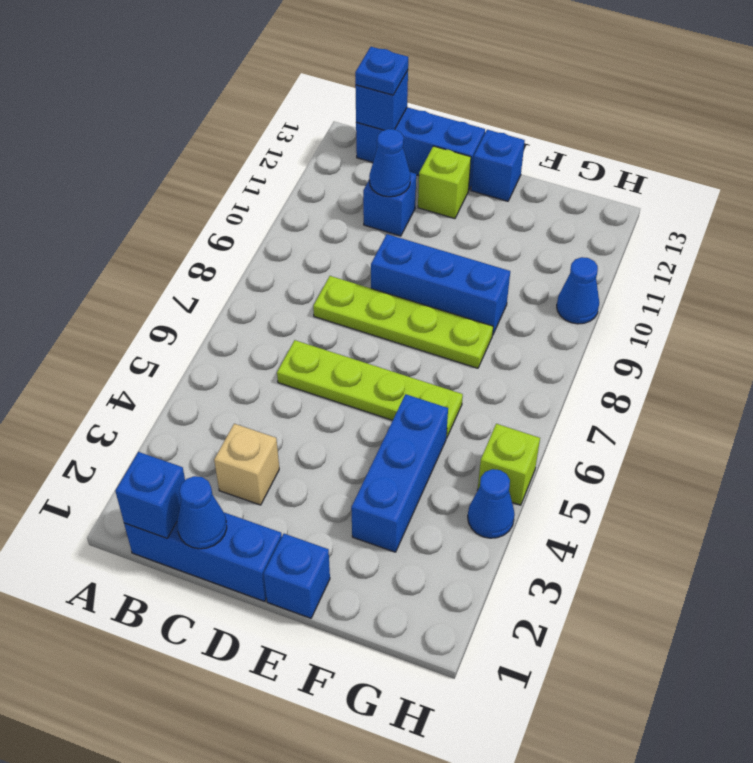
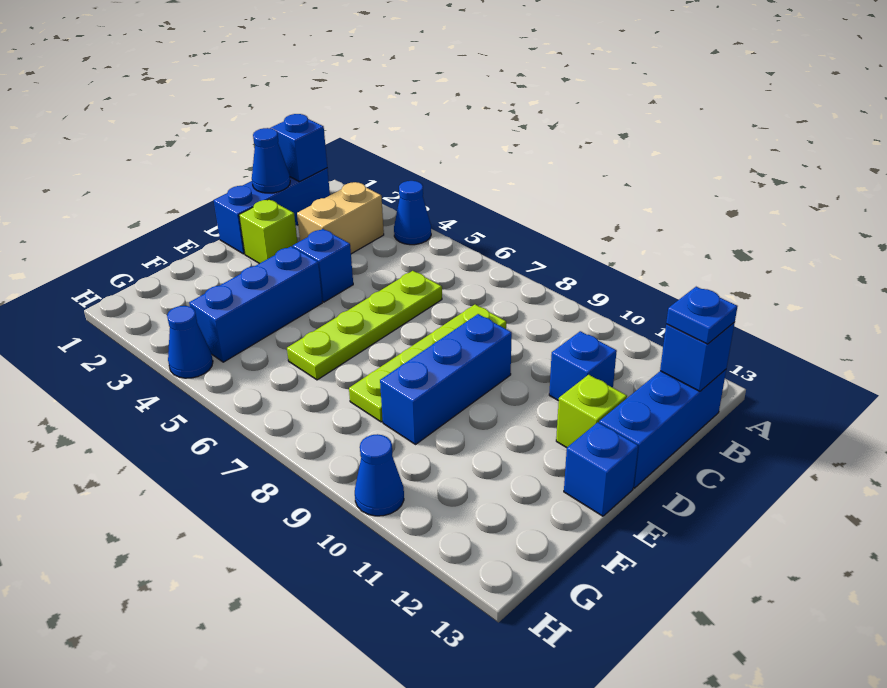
tan 1x1 brick [214,424,279,505] -> tan 1x2 brick [297,182,384,254]
blue 1x1 cone [369,129,410,197] -> blue 1x1 cone moved to [394,181,431,245]
blue 1x1 brick [264,534,330,618] -> blue 1x1 brick moved to [293,229,353,302]
blue 1x3 brick [351,394,448,552] -> blue 1x3 brick turned to [189,246,322,362]
lime 1x1 brick [478,424,540,505] -> lime 1x1 brick moved to [239,199,298,264]

